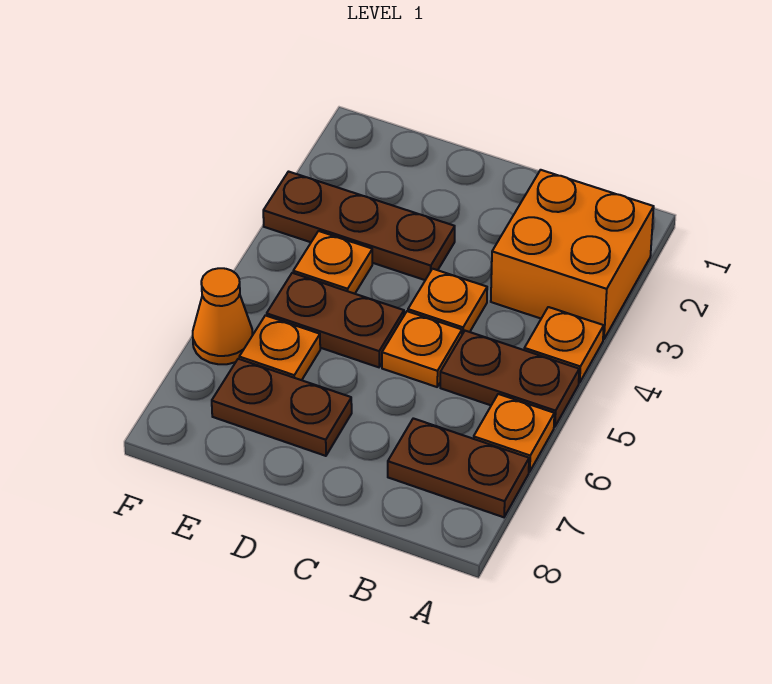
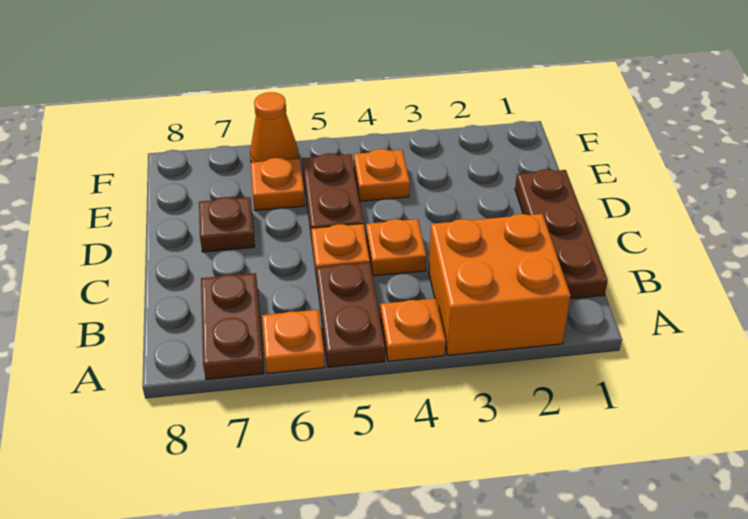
brown 1x3 plate [263,172,455,280] -> brown 1x3 plate moved to [515,169,608,299]
brown 1x2 plate [212,359,352,456] -> brown 1x1 plate [199,197,255,252]

